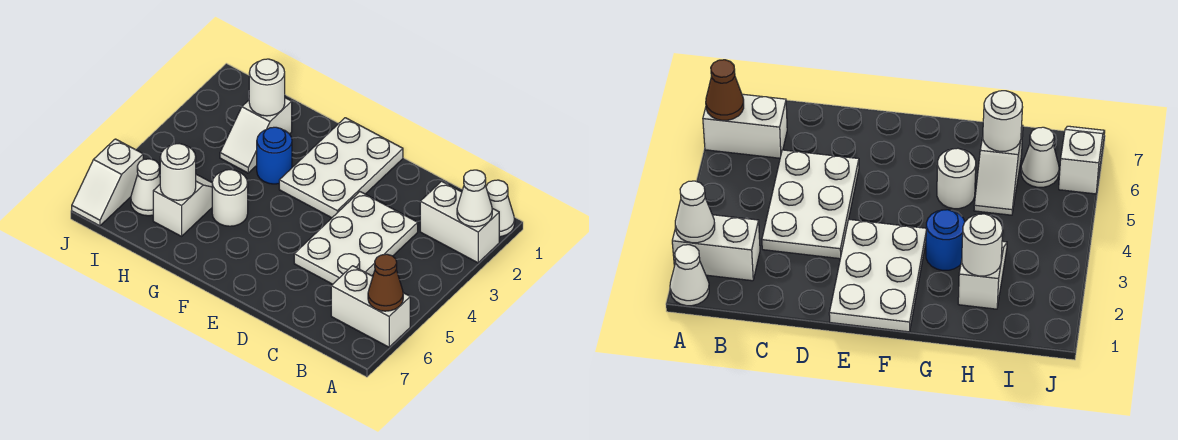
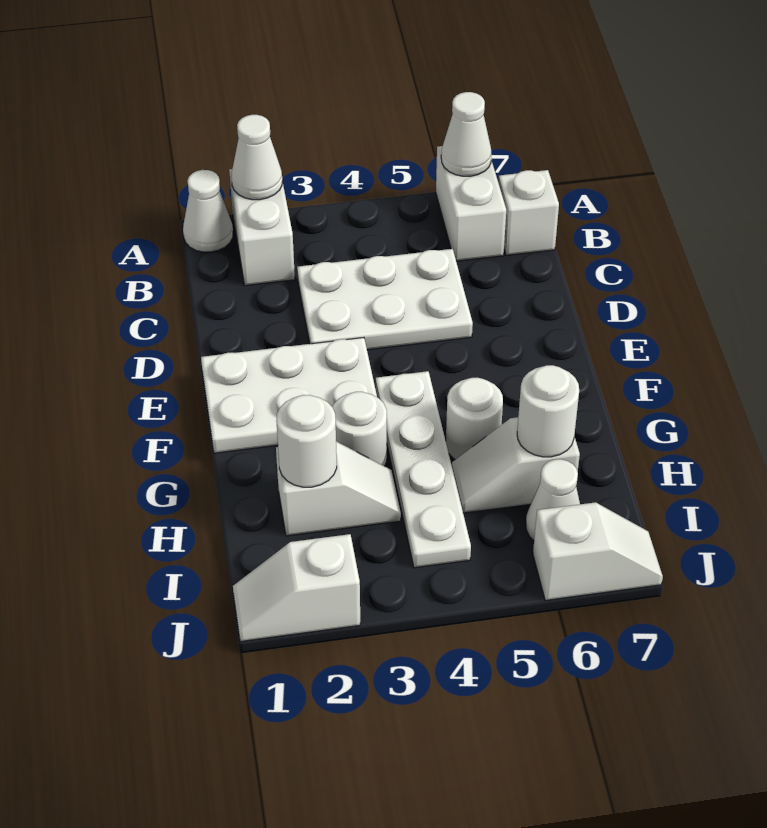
brown 1x1 cone [368,254,403,311] -> white 1x1 cone [441,92,492,176]
none -> white 1x1 brick [498,170,559,255]
none -> white 1x4 plate [376,371,471,568]
blue 1x1 round brick [257,127,292,184] -> white 1x1 round brick [333,392,387,466]
none -> white 1x2 slope [233,534,360,642]

